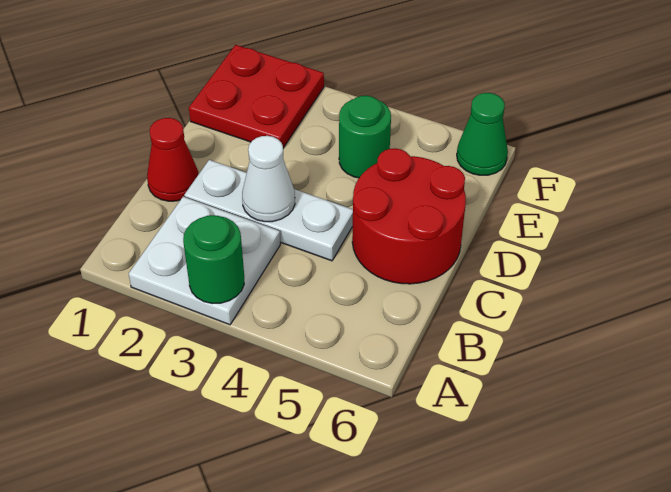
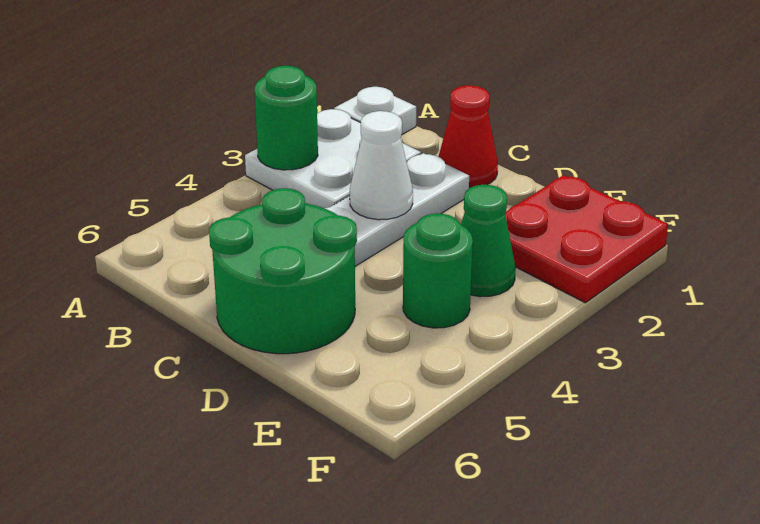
none -> white 1x1 plate [334,87,416,134]
red 2x2 round brick [352,148,466,284] -> green 2x2 round brick [209,188,357,354]
green 1x1 cone [457,93,508,175] -> green 1x1 cone moved to [461,185,516,297]

